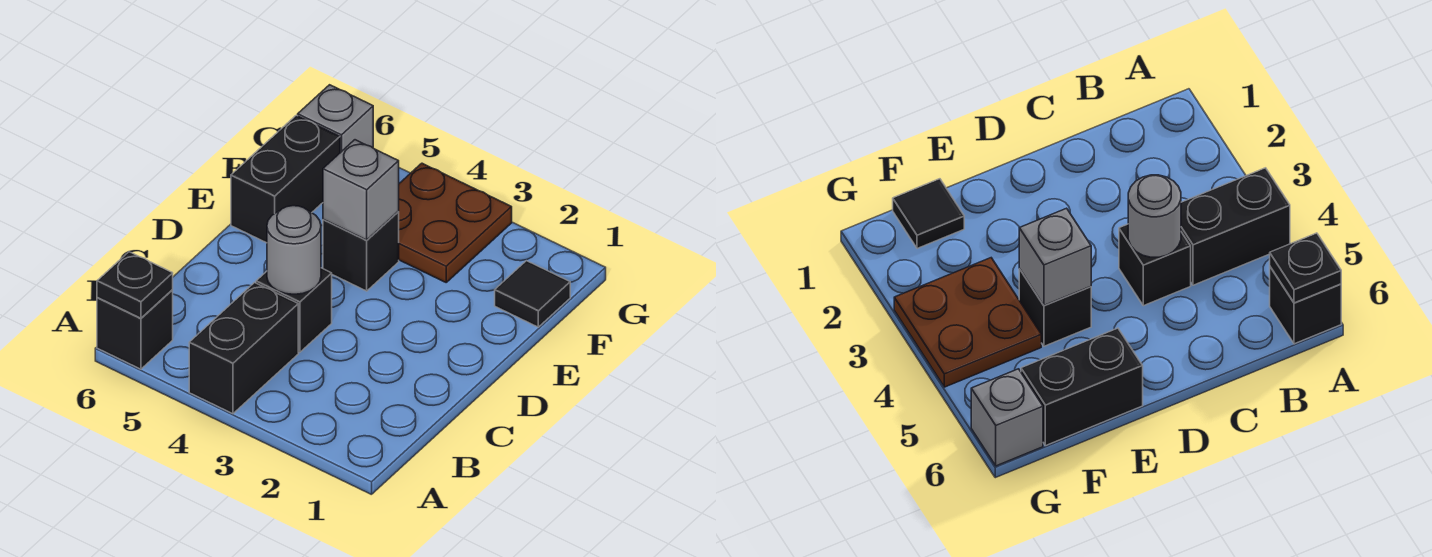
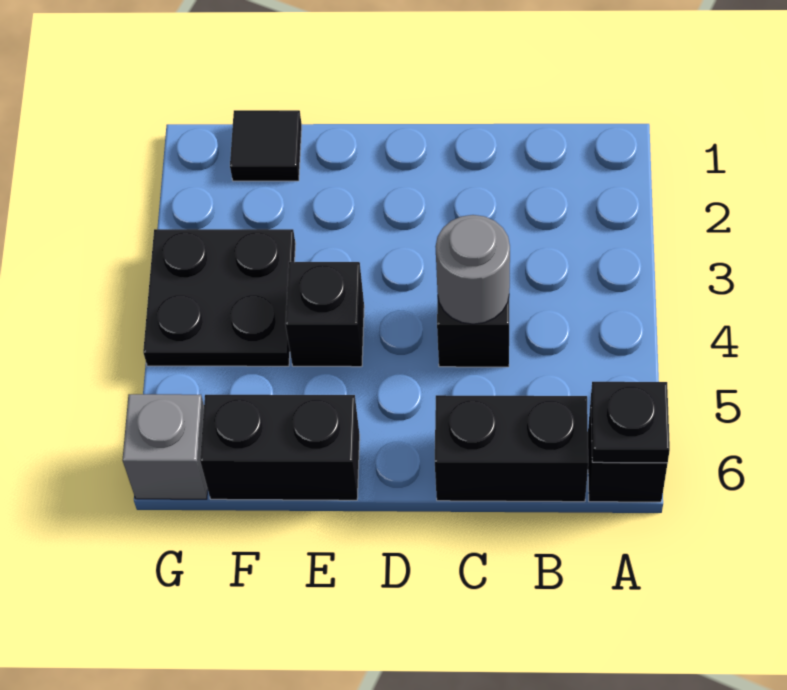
black 1x2 brick [189,283,298,414] -> black 1x2 brick moved to [435,395,588,502]
grey 1x1 brick [323,140,399,240] -> none
brown 2x2 plate [398,163,512,282] -> black 2x2 plate [143,229,296,366]

